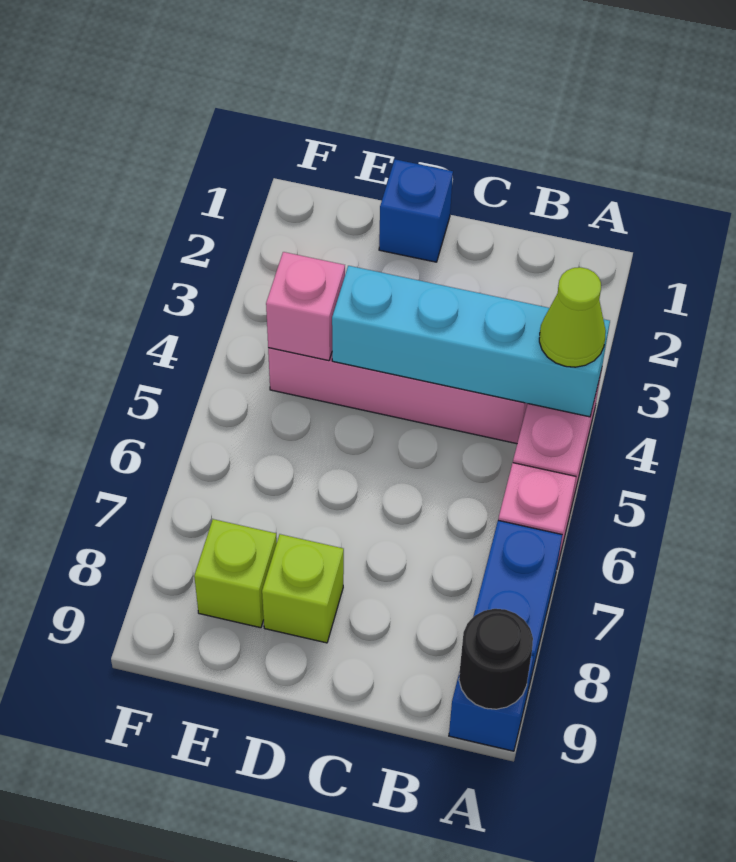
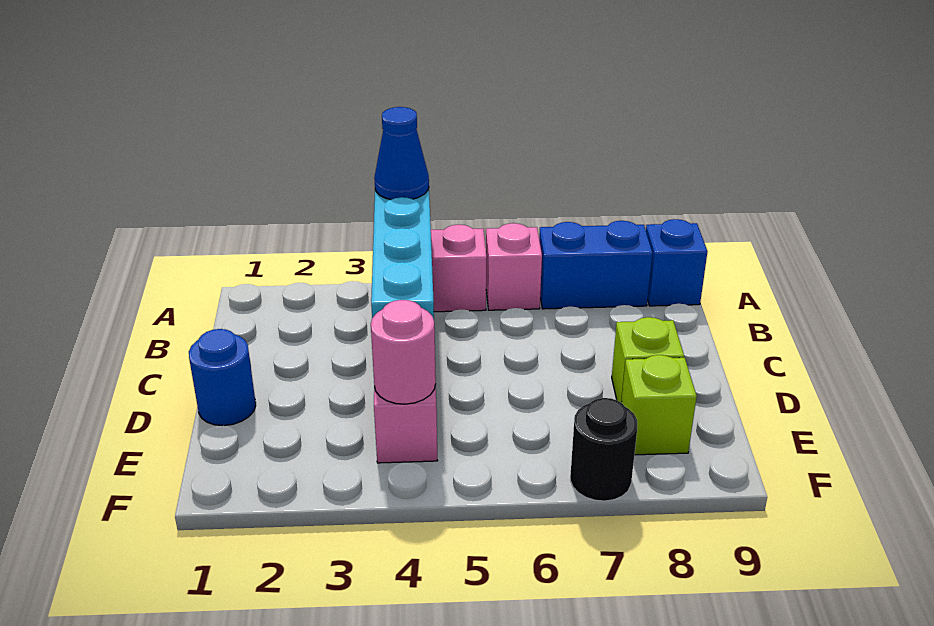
lime 1x1 cone [539,267,606,367] -> blue 1x1 cone [374,107,429,200]
black 1x1 round brick [459,609,533,709] -> black 1x1 round brick moved to [570,398,637,501]
blue 1x1 brick [379,159,453,262] -> blue 1x1 round brick [189,329,256,426]
pink 1x1 brick [266,252,345,361] -> pink 1x1 round brick [371,300,436,404]

